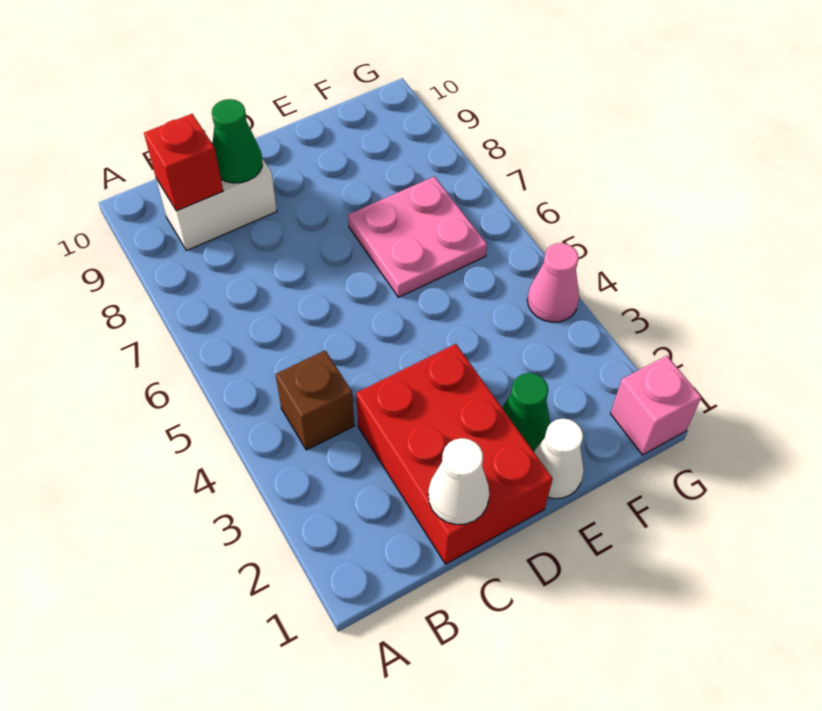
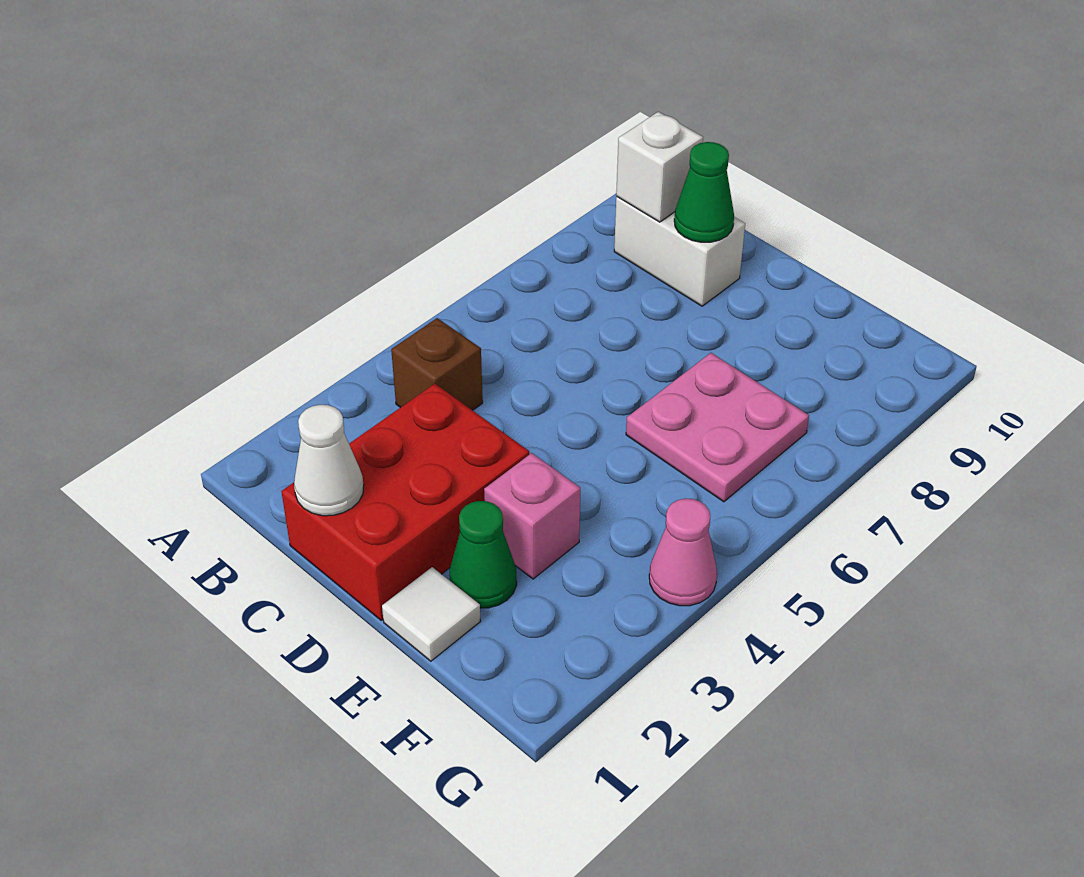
red 1x1 brick [144,114,223,211] -> white 1x1 brick [616,112,703,222]
white 1x1 cone [534,419,584,499] -> white 1x1 tile [382,567,481,661]
pink 1x1 brick [610,356,701,455] -> pink 1x1 brick moved to [484,453,580,579]

